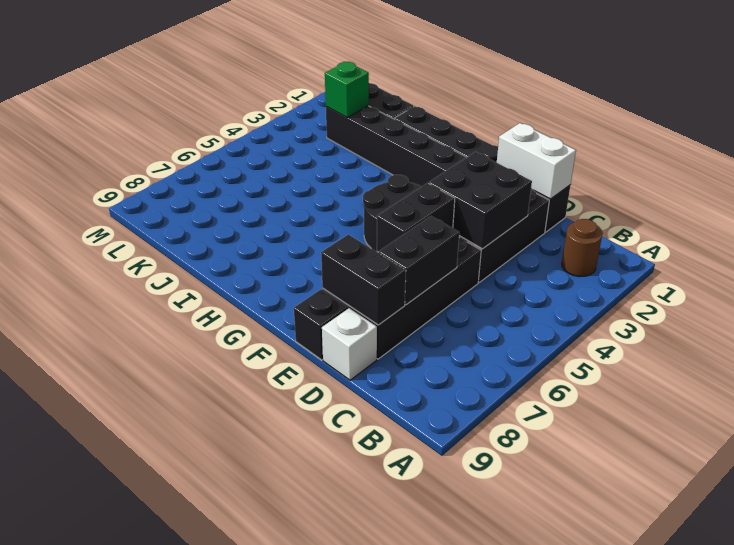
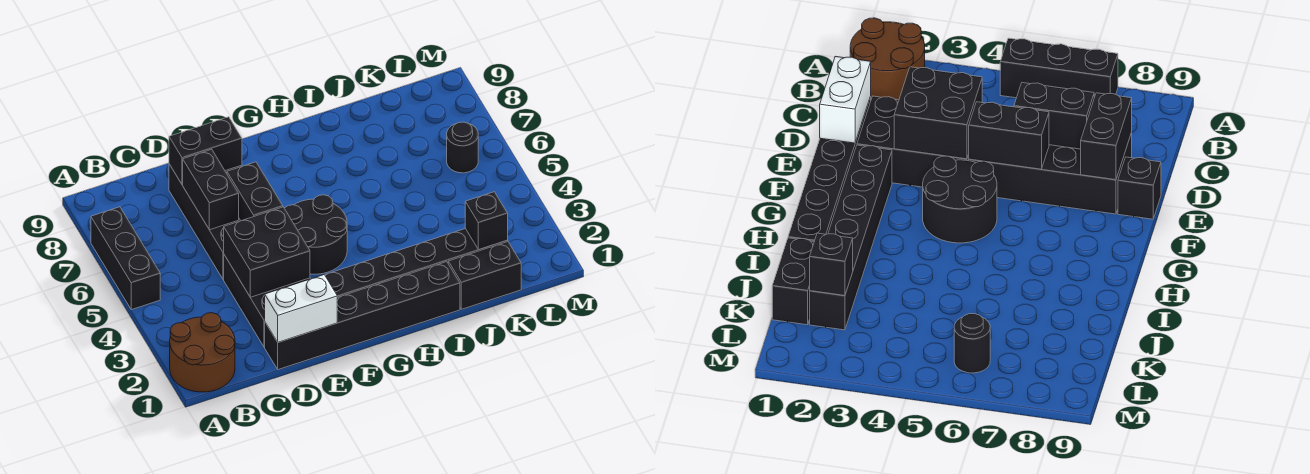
none -> black 1x3 brick [91,207,160,310]
brown 1x1 round brick [562,219,603,277] -> brown 2x2 round brick [170,313,235,392]
white 1x1 brick [322,308,377,380] -> none
green 1x1 brick [325,62,369,117] -> black 1x1 brick [465,192,508,250]
none -> black 1x1 round brick [447,122,478,173]

